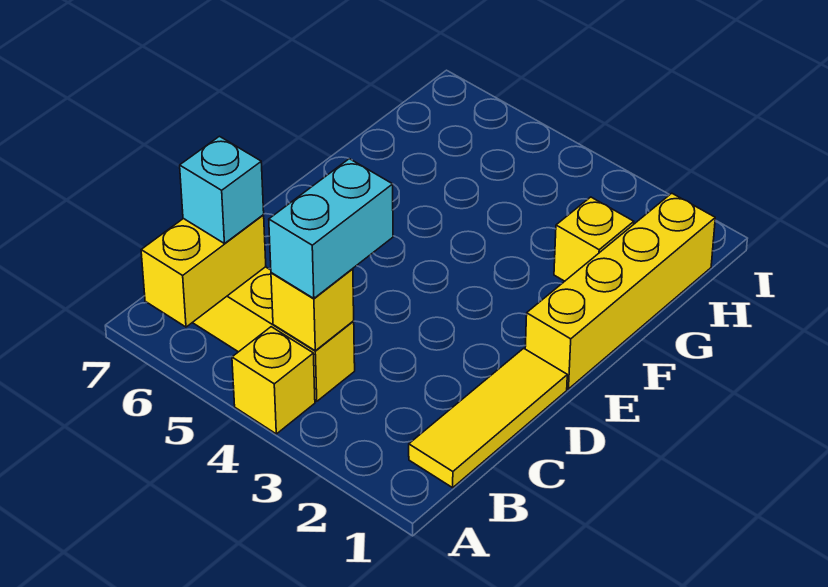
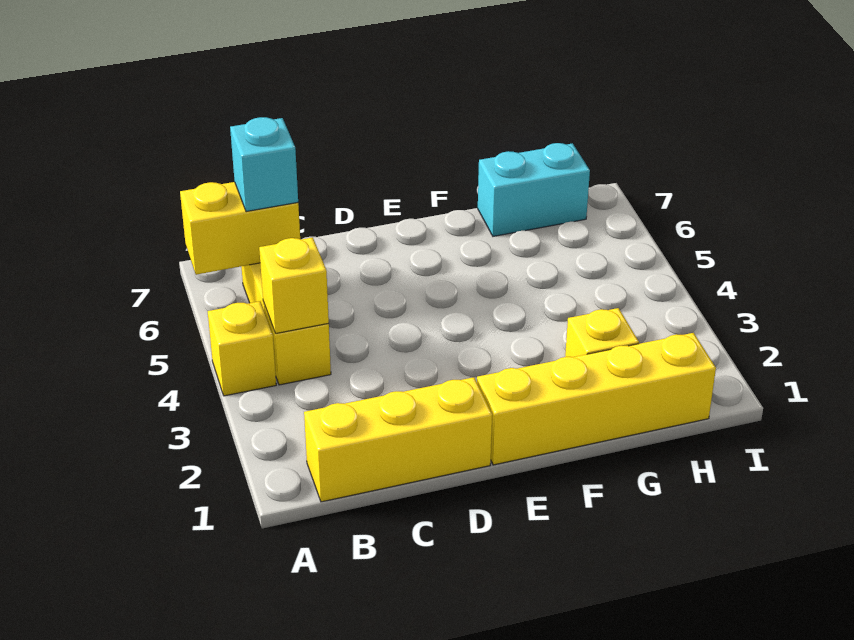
yellow 1x3 tile [409,348,567,488] -> yellow 1x3 brick [304,377,492,502]
cyan 1x2 brick [269,159,393,298] -> cyan 1x2 brick moved to [478,143,590,236]

